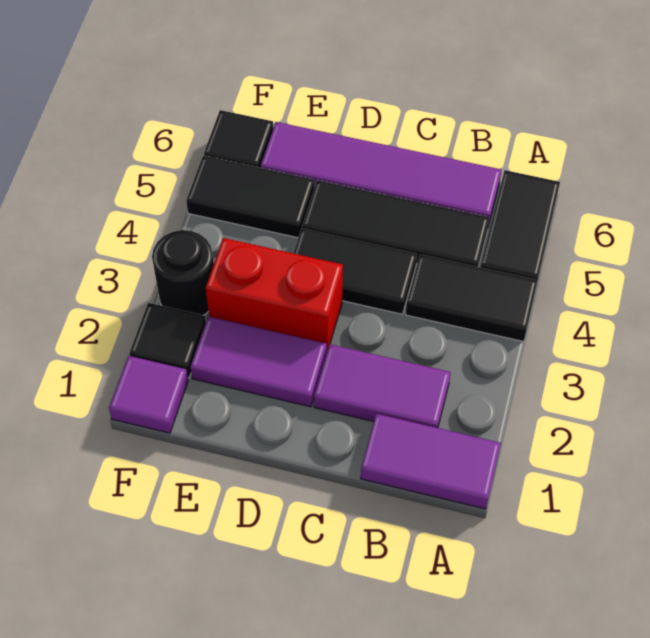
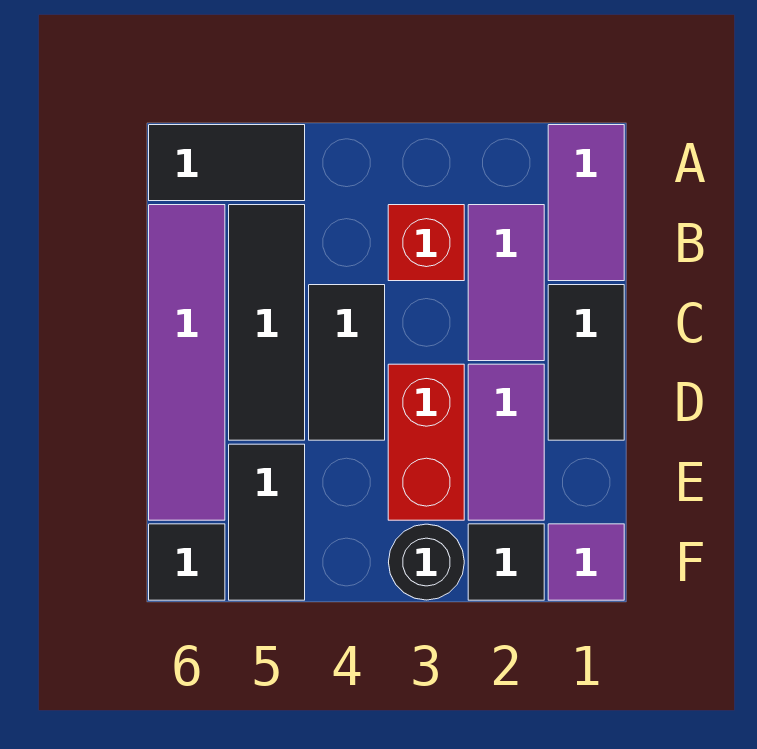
black 1x2 tile [406,254,538,342] -> black 1x2 tile moved to [548,285,624,440]
none -> red 1x1 brick [388,205,464,281]

